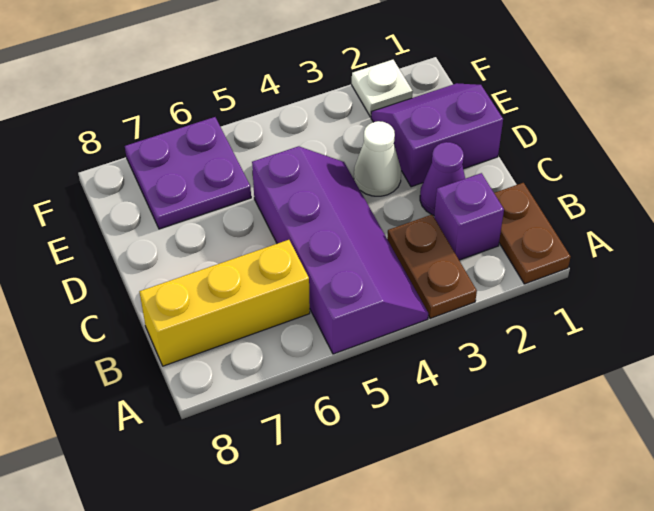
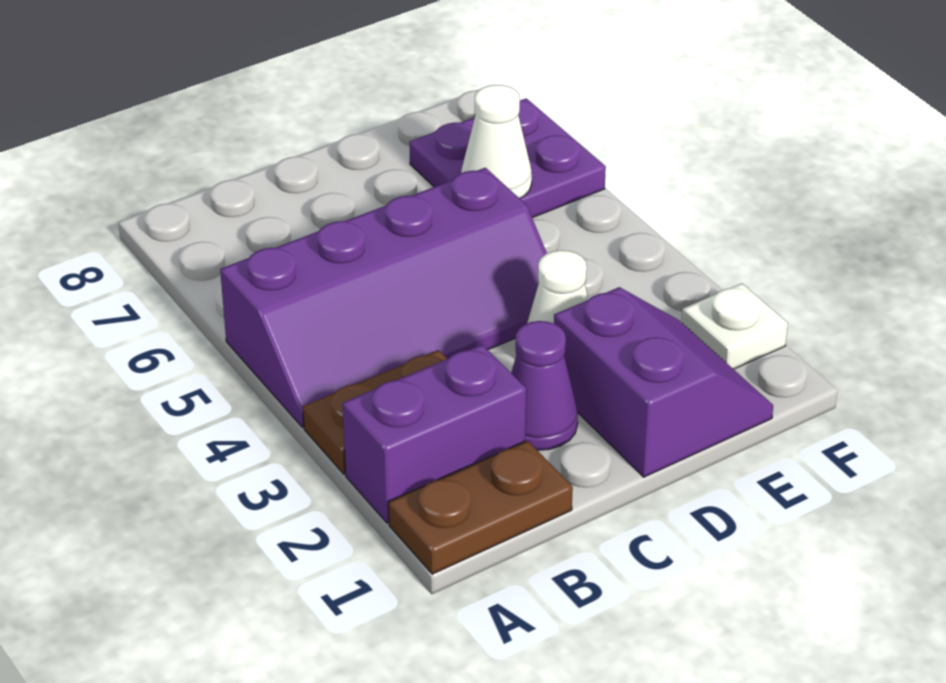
purple 1x1 brick [434,173,504,260] -> purple 1x2 brick [342,345,526,523]
yellow 1x3 brick [139,240,310,366] -> none
none -> white 1x1 cone [461,85,532,198]

